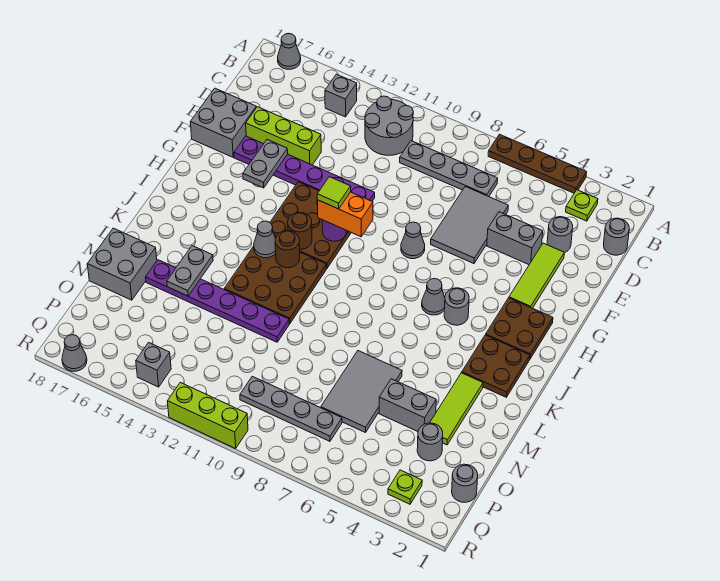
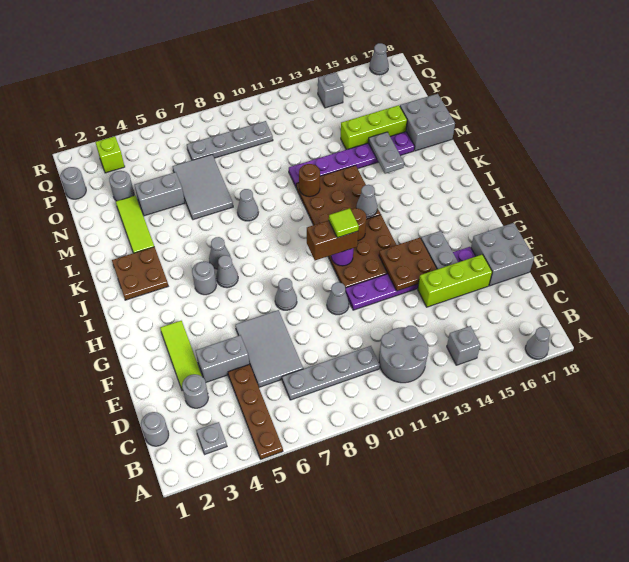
brown 1x4 plate [488,134,587,193] -> brown 1x4 plate turned to [228,364,283,459]
lime 1x1 plate [566,190,598,221] -> grey 1x1 plate [196,422,227,454]
none -> grey 1x1 cone [327,282,349,315]
brown 2x2 plate [486,298,553,359] -> brown 2x2 plate moved to [379,238,437,291]
orange 1x2 brick [317,192,373,237] -> brown 1x2 brick [307,221,358,260]
none -> grey 1x1 cone [209,237,230,269]
brown 1x1 round brick [275,231,300,268] -> brown 1x1 round brick moved to [299,164,320,197]
none -> grey 1x1 cone [237,189,258,221]
lime 1x1 plate [388,470,422,504] -> lime 1x1 brick [95,136,125,173]
lime 1x3 brick [168,382,248,448] -> lime 1x3 brick moved to [341,105,407,150]

